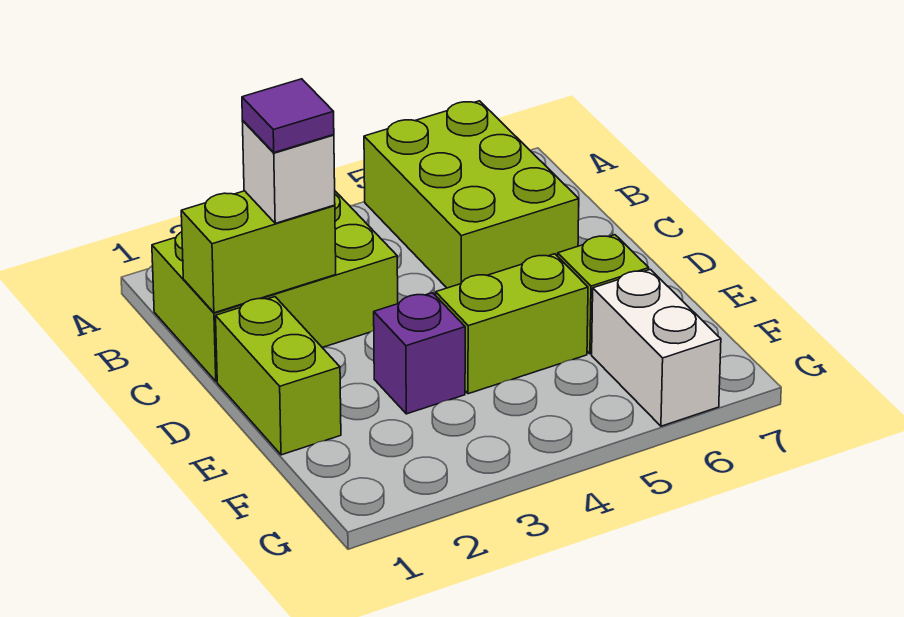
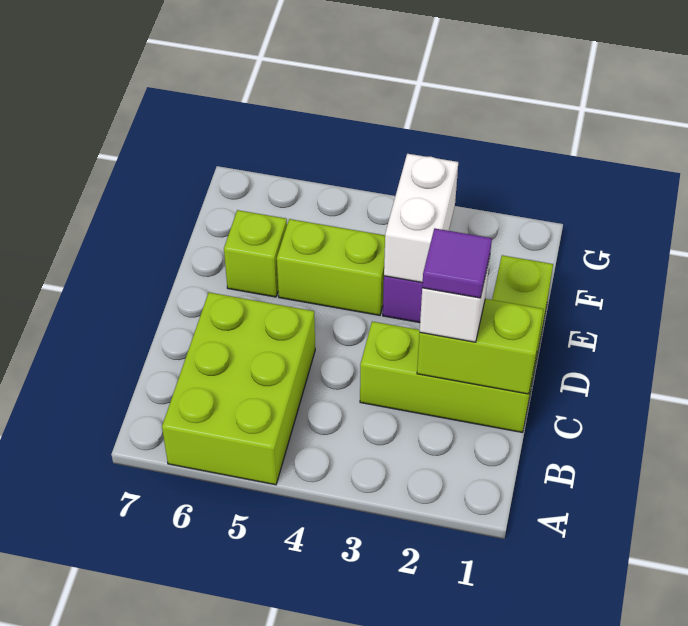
lime 2x3 brick [152,191,398,381] -> lime 1x3 brick [360,321,536,433]
white 1x2 brick [592,269,721,426] -> white 1x2 brick moved to [384,154,458,283]

